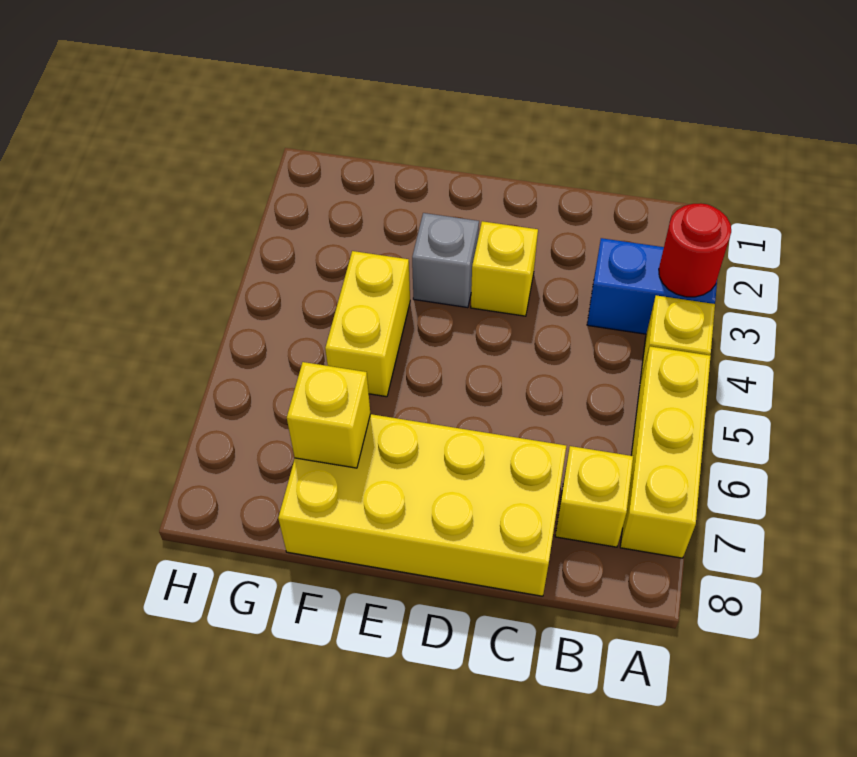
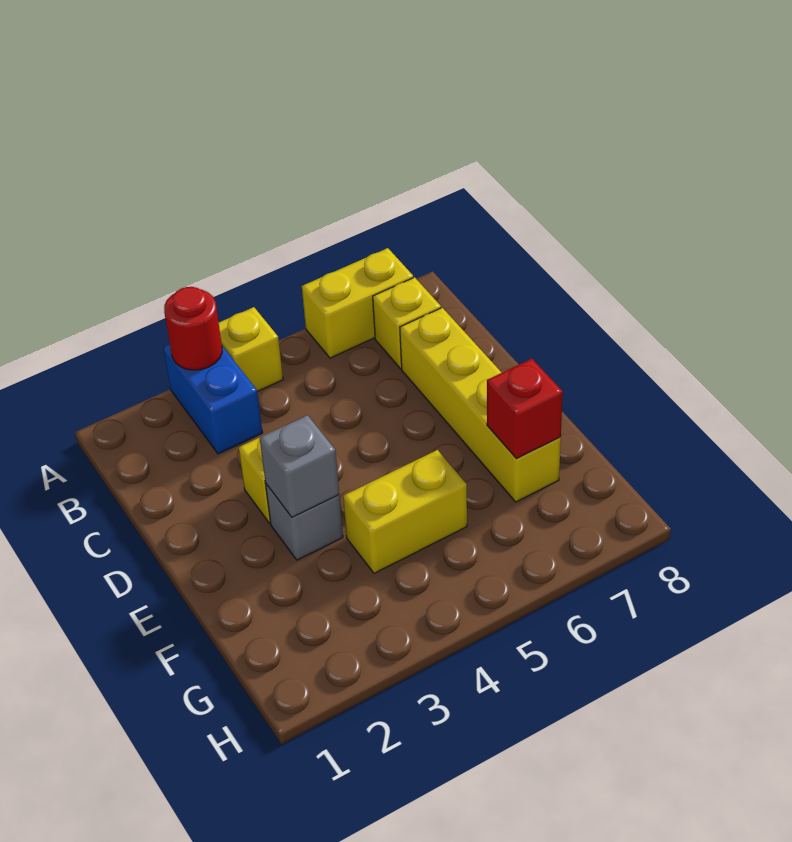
yellow 1x3 brick [620,346,711,558] -> yellow 1x2 brick [302,248,413,358]
yellow 2x4 brick [278,414,566,596] -> yellow 1x4 brick [400,308,561,502]
none -> grey 1x1 brick [260,415,339,517]
yellow 1x1 brick [287,362,370,468] -> red 1x1 brick [487,359,563,459]

